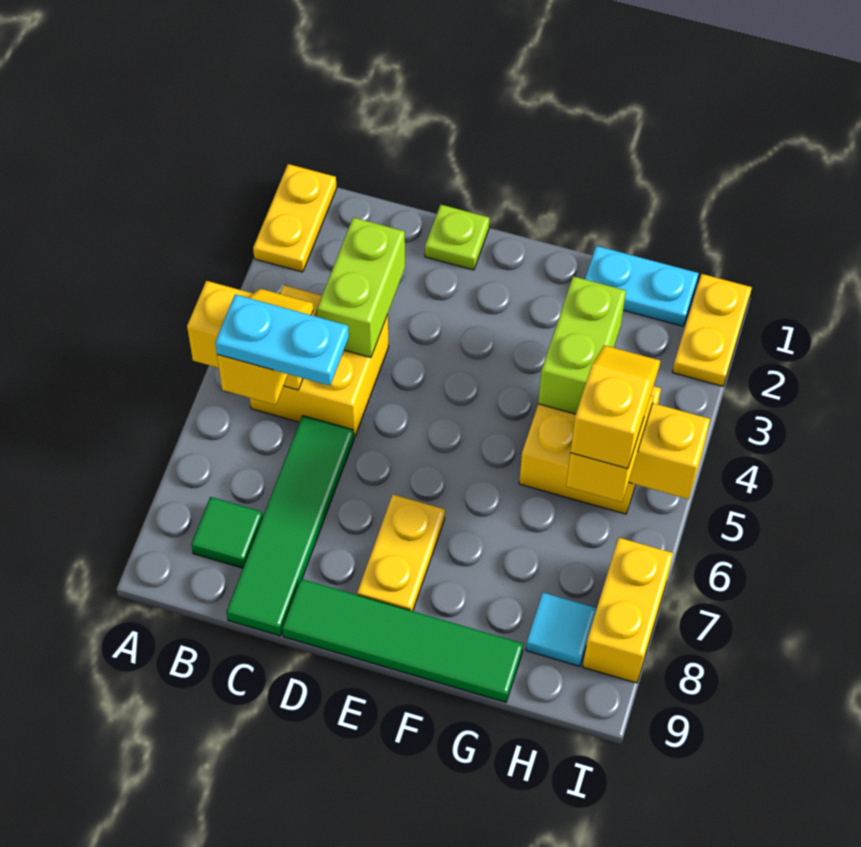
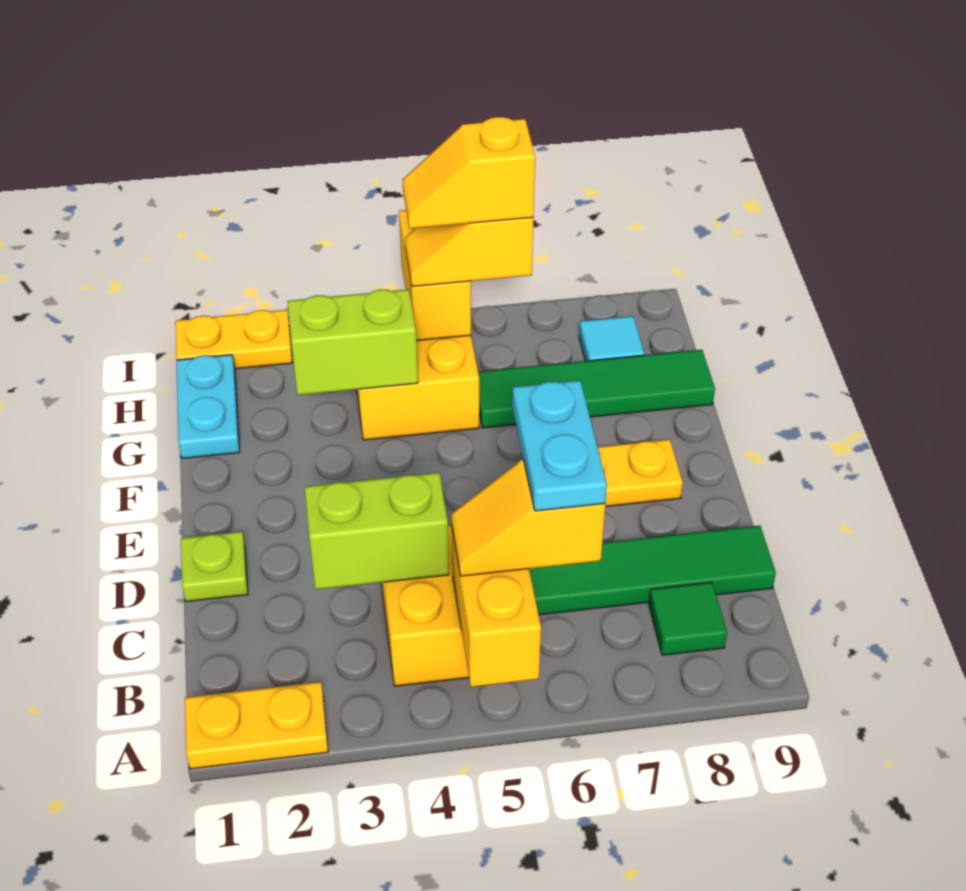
green 1x4 tile [282,579,523,702] -> green 1x4 tile turned to [478,350,715,428]
yellow 1x2 brick [583,538,673,683] -> none

